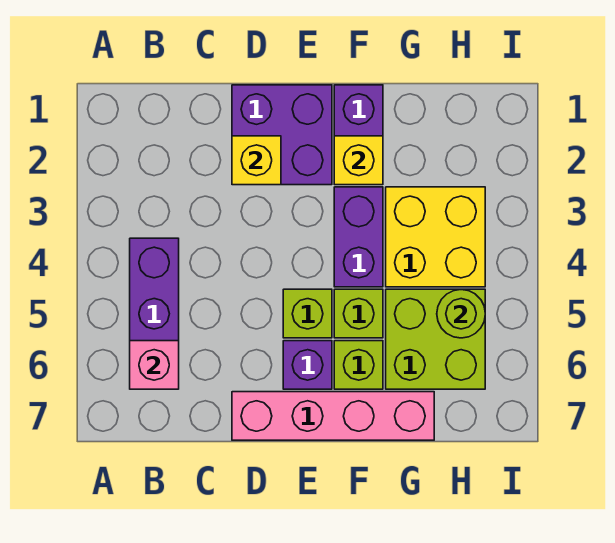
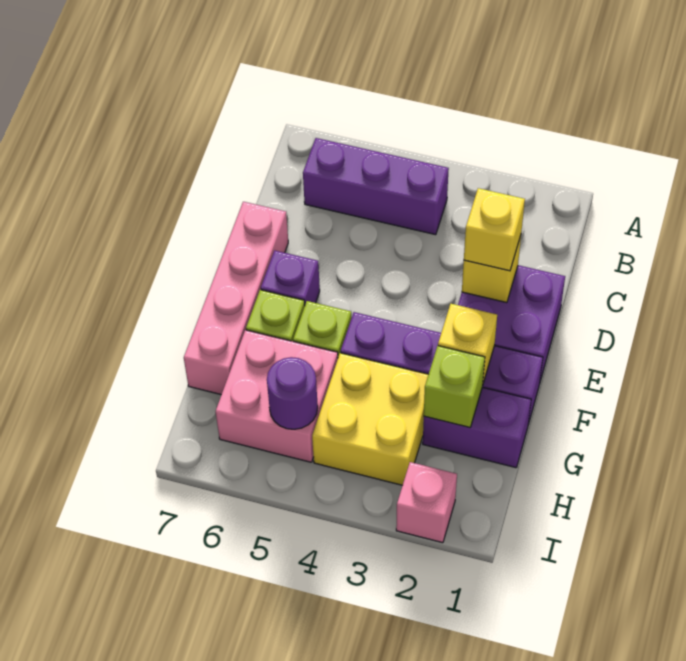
pink 1x1 brick [130,341,179,389] -> pink 1x1 brick moved to [396,462,457,543]
none -> yellow 1x1 brick [464,188,525,271]
lime 1x1 brick [283,289,332,338] -> lime 1x1 brick moved to [424,346,485,428]
none -> purple 1x2 brick [423,387,531,468]
lime 2x2 brick [386,289,485,389] -> pink 2x2 brick [216,330,338,462]
lime 1x1 round brick [437,289,485,338] -> purple 1x1 round brick [267,357,318,429]

